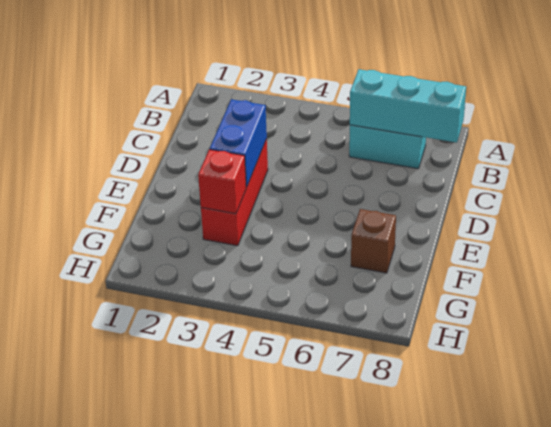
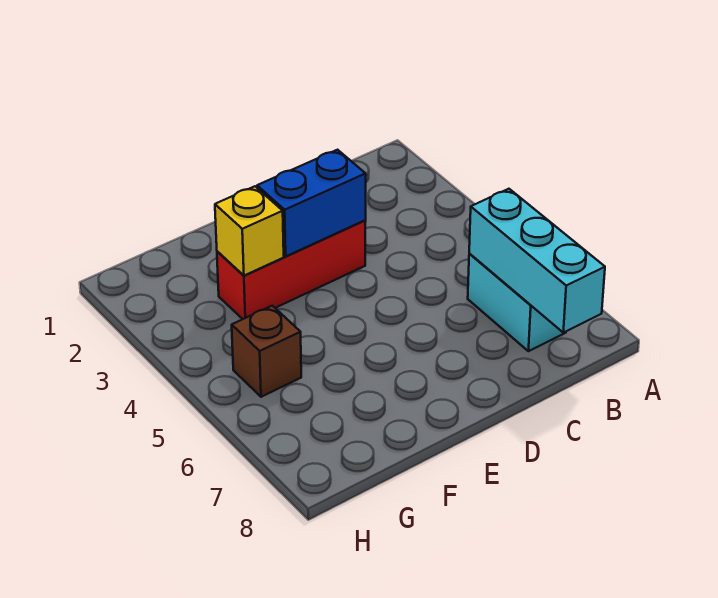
red 1x1 brick [198,149,246,214] -> yellow 1x1 brick [215,186,284,276]
brown 1x1 brick [351,209,396,273] -> brown 1x1 brick moved to [232,306,301,397]

